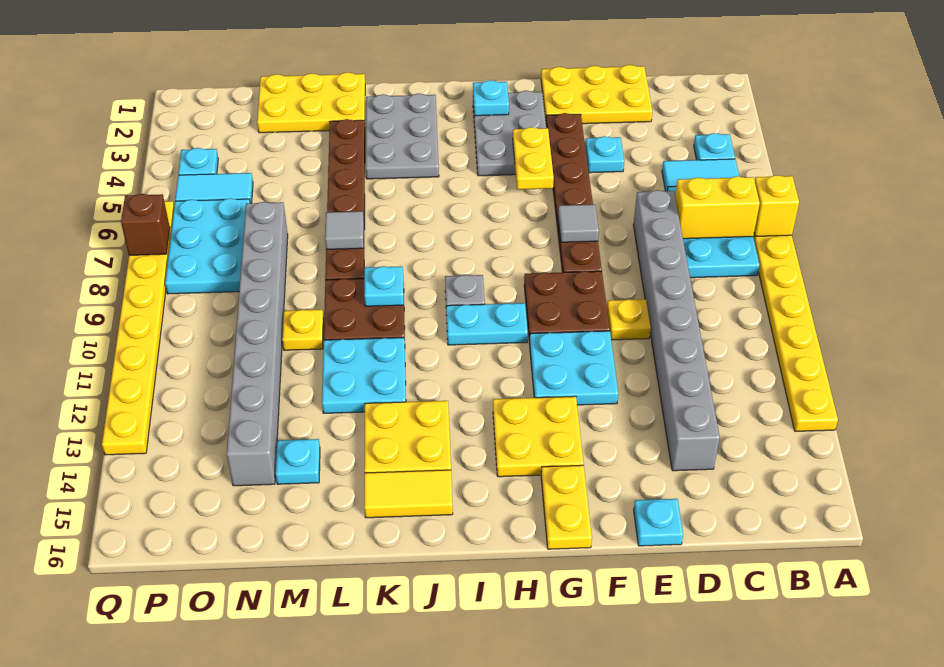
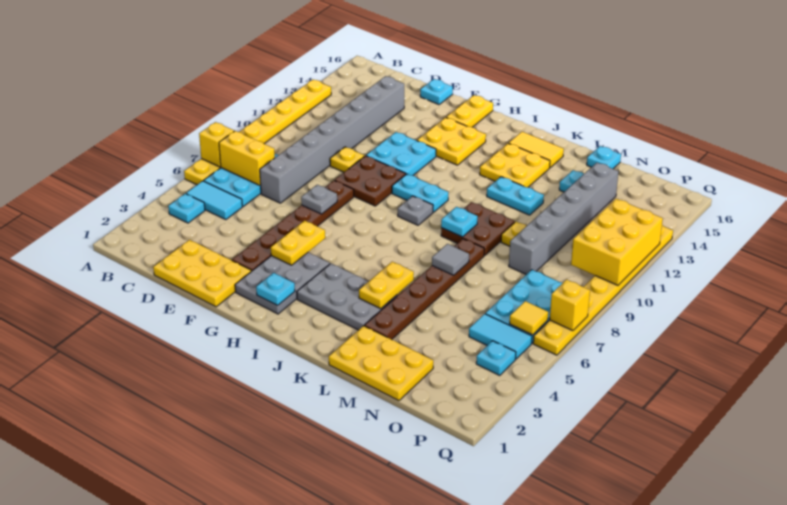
cyan 1x1 plate [585,136,624,173] -> cyan 1x1 plate moved to [587,146,621,169]
grey 1x1 tile [558,204,599,242] -> grey 1x1 plate [301,185,337,214]
grey 2x3 plate [366,93,439,179] -> grey 2x3 plate turned to [297,264,397,330]
none -> yellow 1x2 plate [359,262,414,309]
cyan 2x2 plate [322,338,406,413] -> cyan 1x2 plate [487,177,544,215]
grey 1x8 brick [227,202,288,486] -> grey 1x6 brick [509,163,618,274]
none -> yellow 1x1 tile [510,301,548,335]
none -> yellow 2x3 brick [571,199,663,285]
brown 1x1 brick [121,194,170,255] -> yellow 1x1 brick [550,279,590,331]

